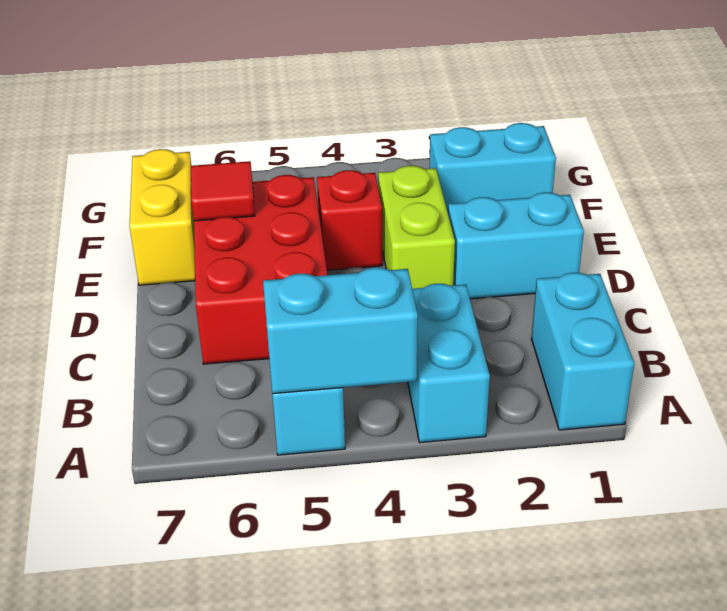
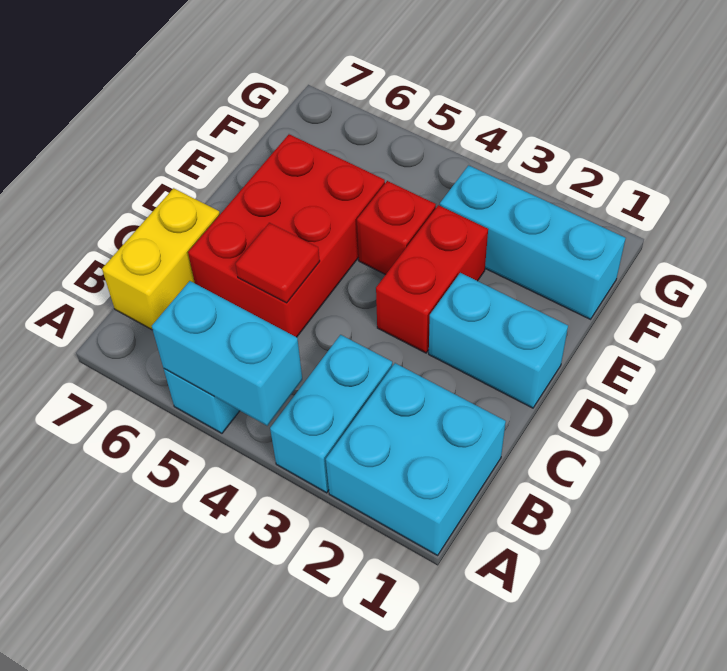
cyan 1x2 brick [531,272,634,430] -> cyan 2x2 brick [326,363,506,555]
lime 1x2 brick [378,166,455,289] -> red 1x2 brick [376,205,488,353]
red 1x1 tile [191,161,255,221] -> red 1x1 tile moved to [236,223,320,303]
yellow 1x2 brick [130,149,195,285] -> yellow 1x2 brick moved to [102,188,220,330]
cyan 1x2 brick [429,123,556,212] -> cyan 1x3 brick [440,165,626,319]

